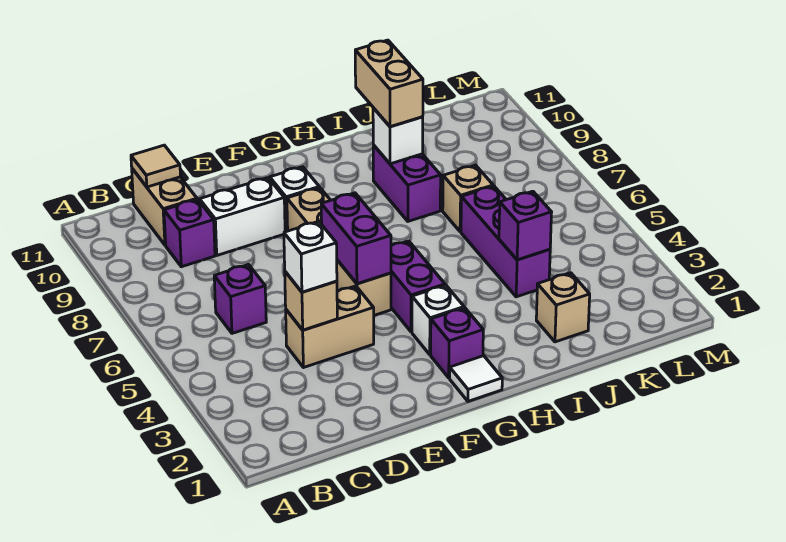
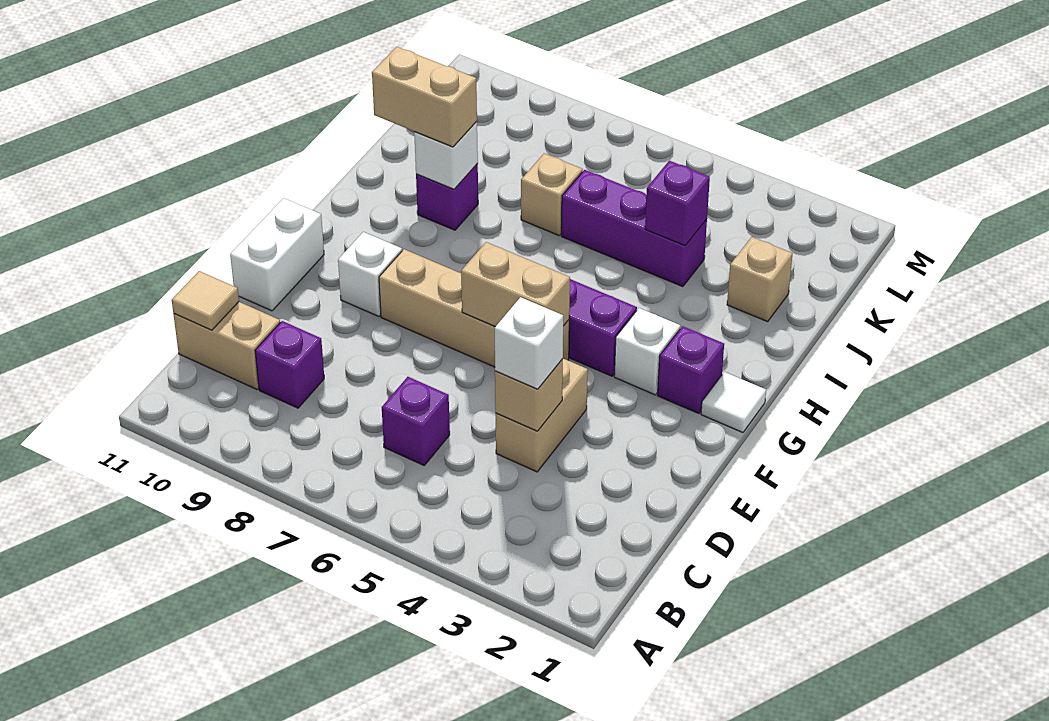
white 1x2 brick [200,178,285,255] -> white 1x2 brick moved to [230,198,324,311]
purple 1x2 brick [321,193,391,284] -> tan 1x2 brick [461,242,570,327]
purple 1x2 brick [373,145,441,221] -> purple 1x1 brick [416,164,478,230]

